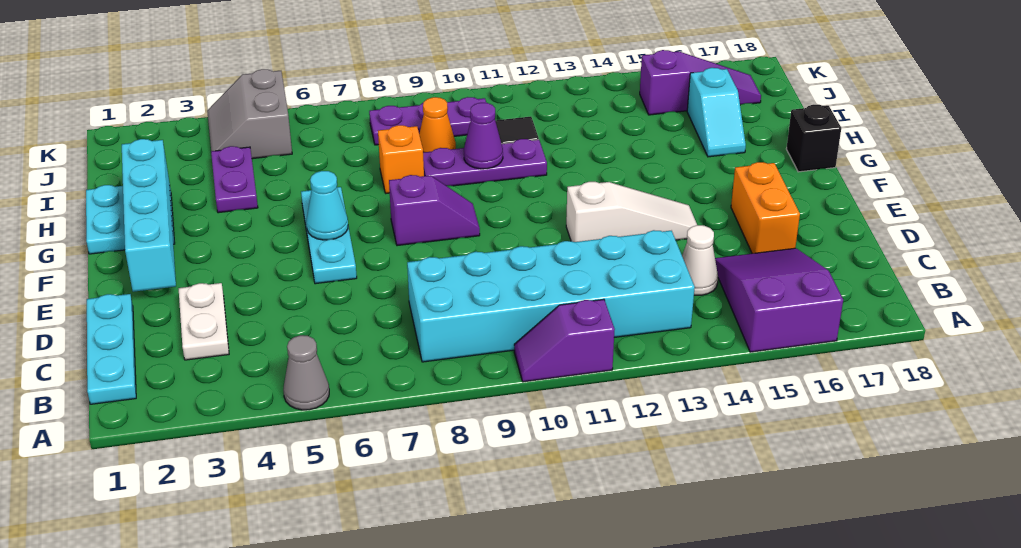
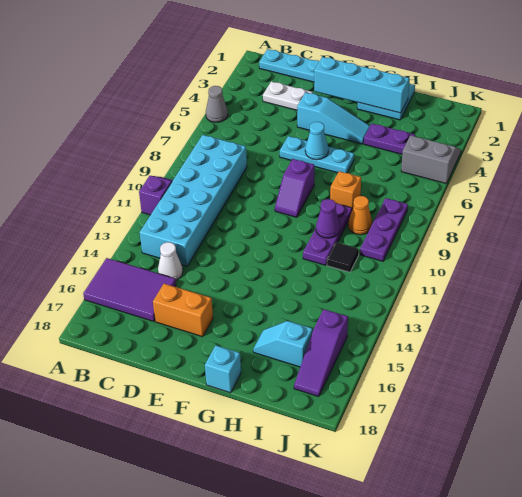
purple 2x3 slope [715,248,843,352] -> purple 2x3 tile [83,258,176,321]
none -> cyan 1x3 slope [297,92,370,144]
white 1x3 slope [566,182,697,242] -> none
black 1x1 brick [786,105,841,172] -> cyan 1x1 brick [205,346,241,393]

